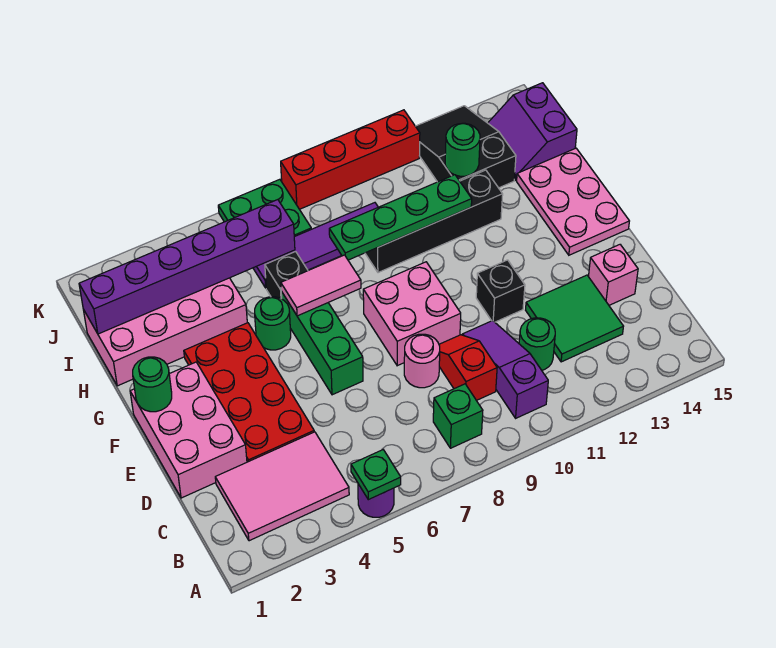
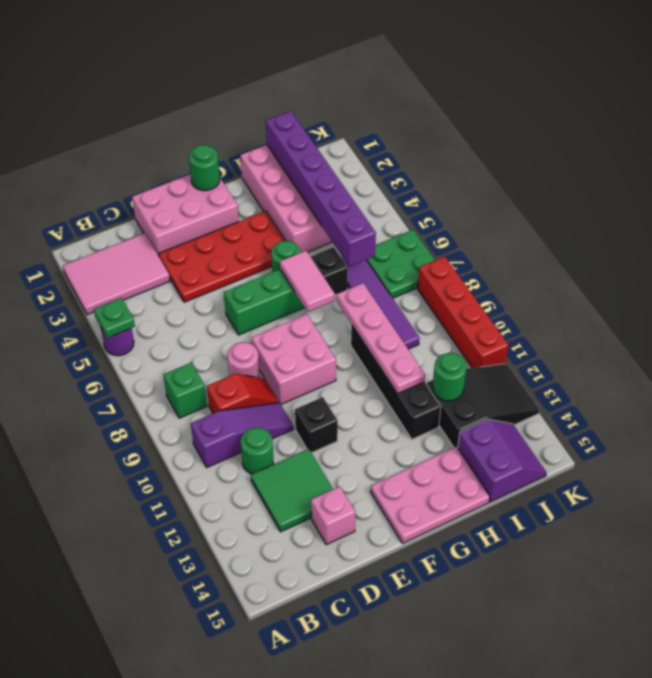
pink 2x3 tile [215,432,349,541] -> pink 2x3 tile turned to [63,233,170,315]
green 1x4 plate [329,175,472,260] -> pink 1x4 plate [337,283,425,394]
purple 2x2 slope [488,83,577,180] -> purple 2x2 slope turned to [458,419,546,502]

